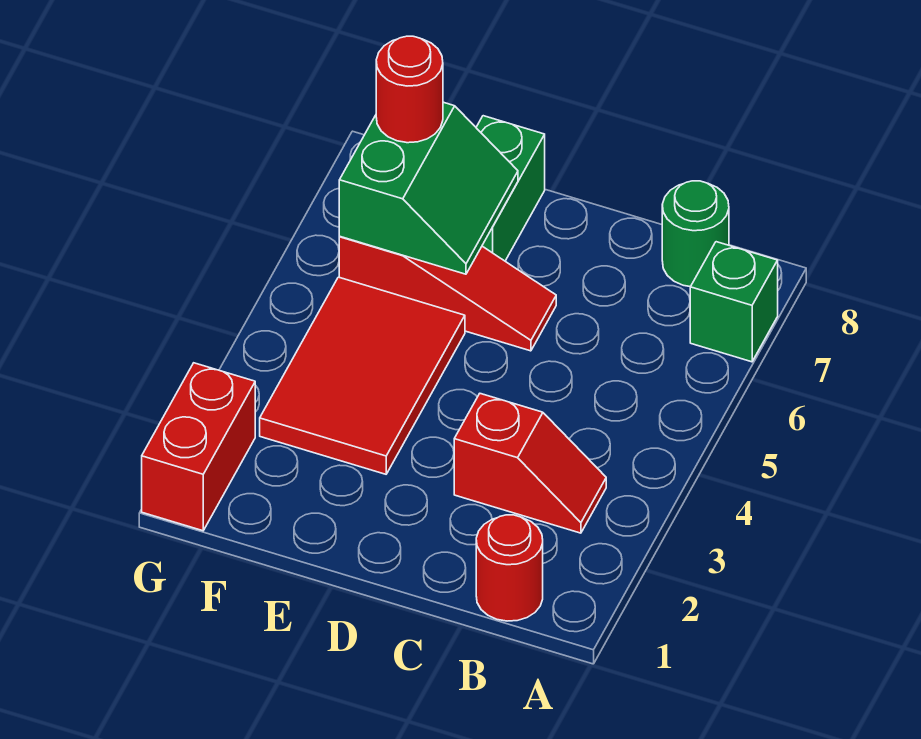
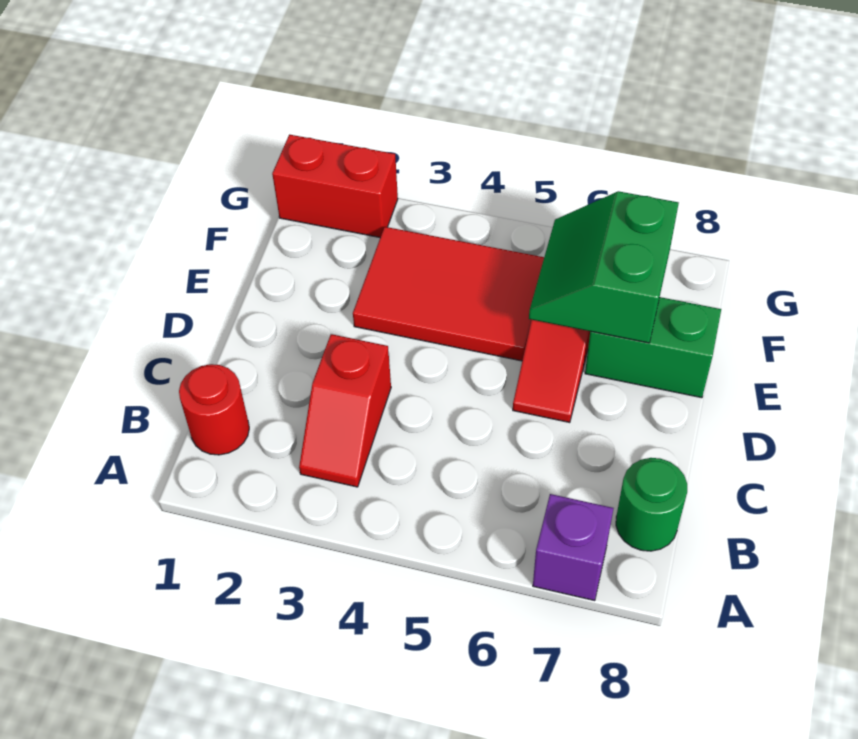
green 1x1 brick [690,242,778,362] -> purple 1x1 brick [533,494,614,601]
green 2x2 slope [339,102,518,274] -> green 2x2 slope turned to [529,191,679,343]
red 1x1 round brick [376,36,443,143] -> none

